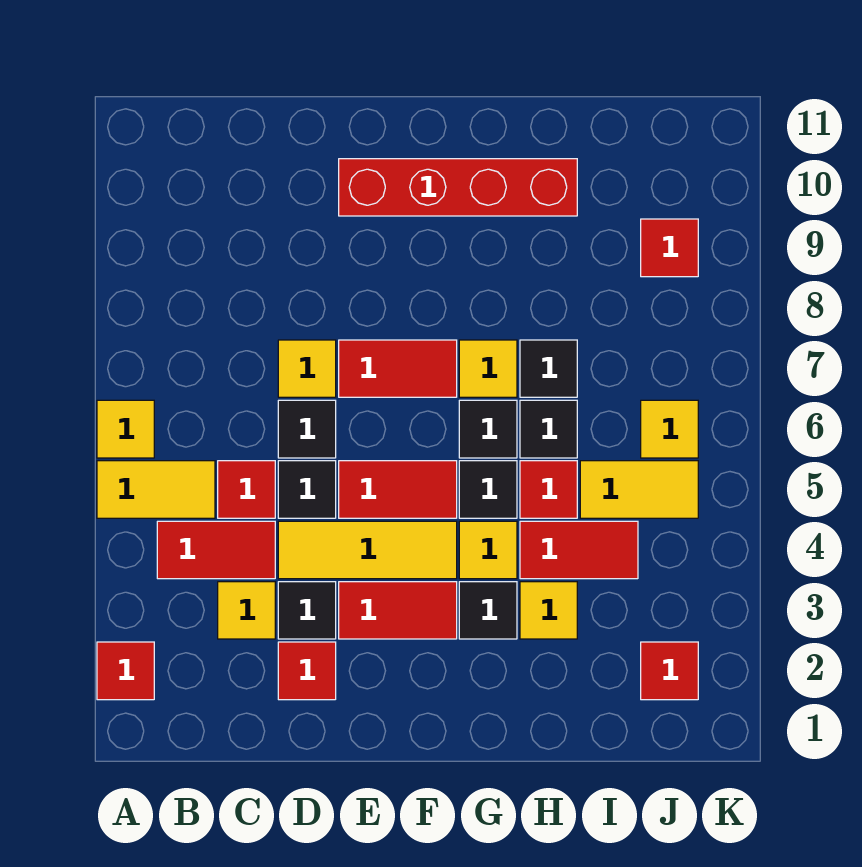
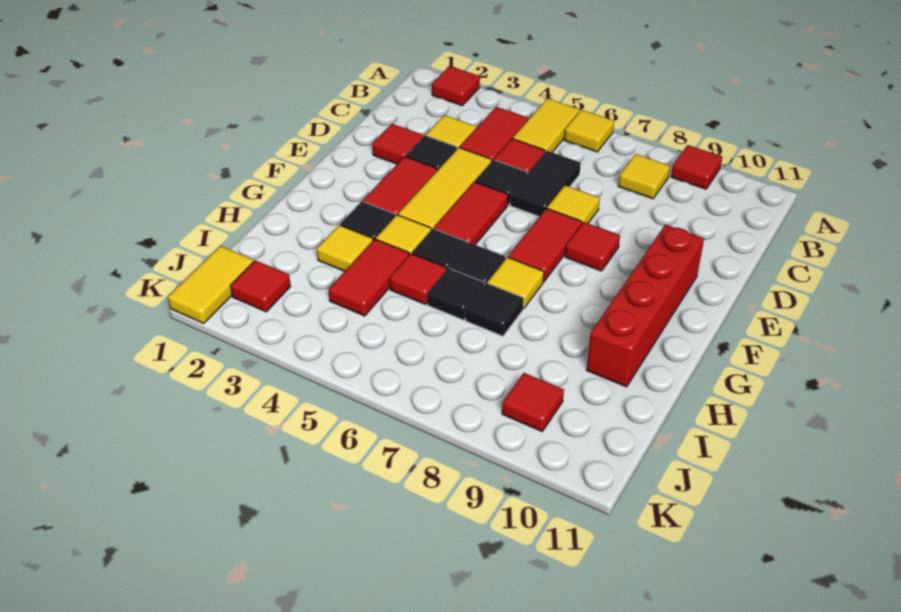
none -> red 1x1 tile [671,145,722,189]
black 1x1 tile [278,400,336,458] -> black 1x2 tile [510,151,581,217]
none -> red 1x1 tile [565,222,620,271]
yellow 1x2 tile [580,461,698,518] -> yellow 1x2 tile moved to [168,246,254,324]
yellow 1x1 tile [641,400,698,458] -> yellow 1x1 tile moved to [618,154,670,199]

